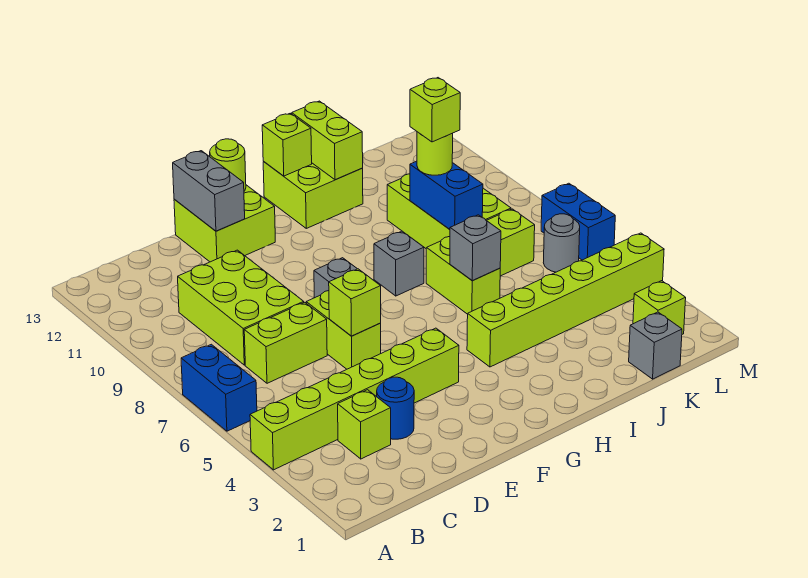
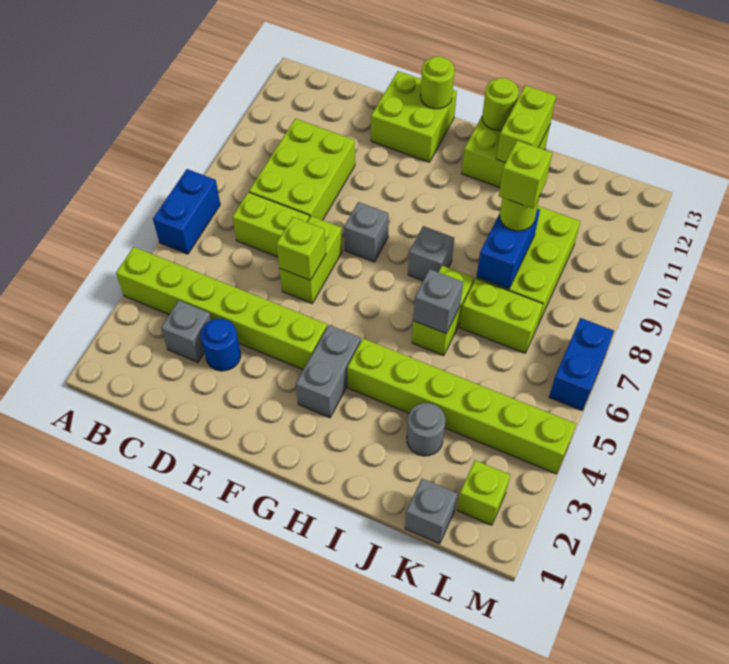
lime 1x1 brick [338,390,391,459] -> grey 1x1 brick [161,300,211,362]
grey 1x2 brick [173,151,245,231] -> grey 1x2 brick moved to [296,325,361,418]
lime 1x1 brick [262,113,312,176] -> lime 1x1 round brick [482,78,519,130]
grey 1x1 round brick [543,214,580,272] -> grey 1x1 round brick moved to [407,403,445,456]

